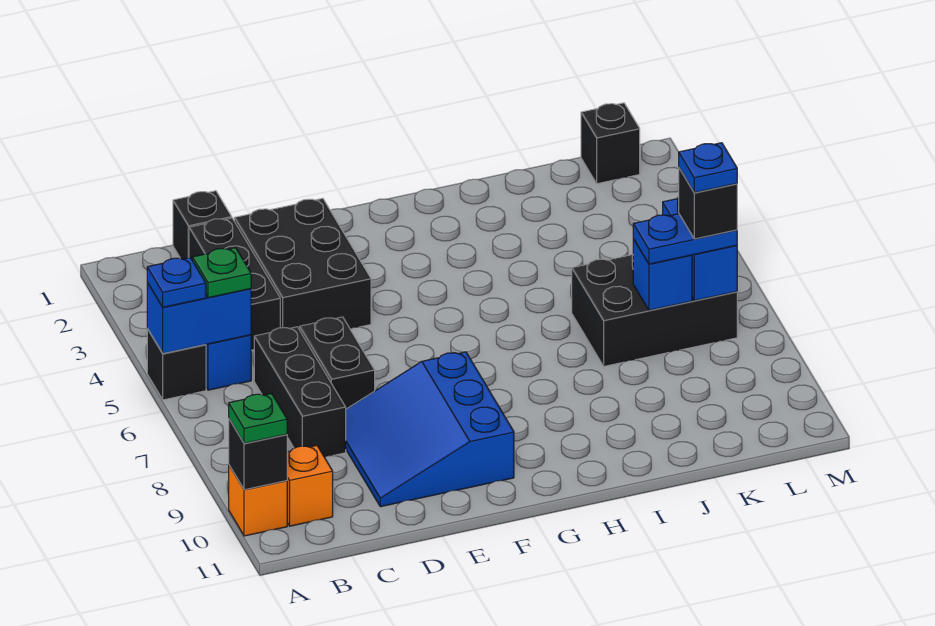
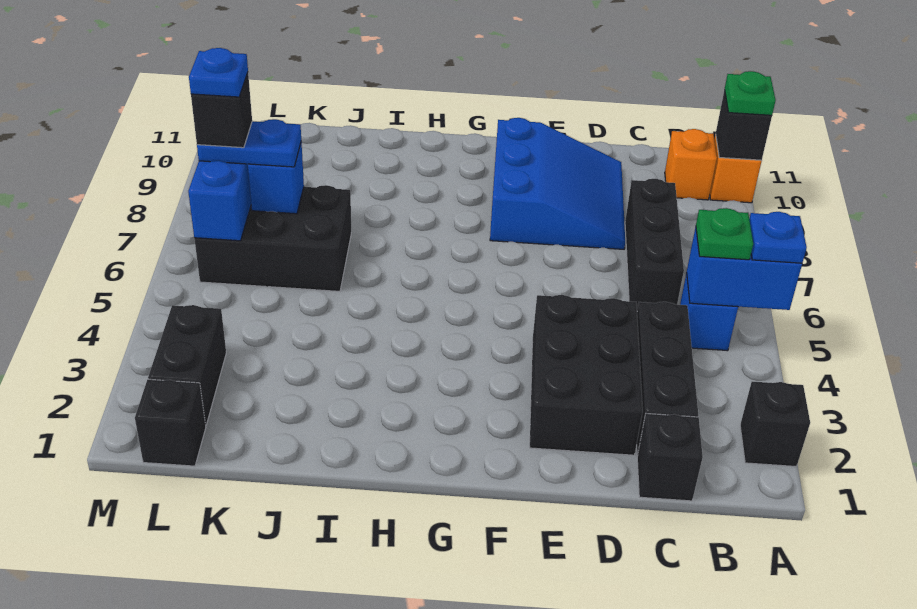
black 1x1 brick [147,329,206,400] -> black 1x1 brick moved to [740,381,810,467]
black 1x2 brick [300,317,375,409] -> black 1x2 brick moved to [148,305,226,425]

